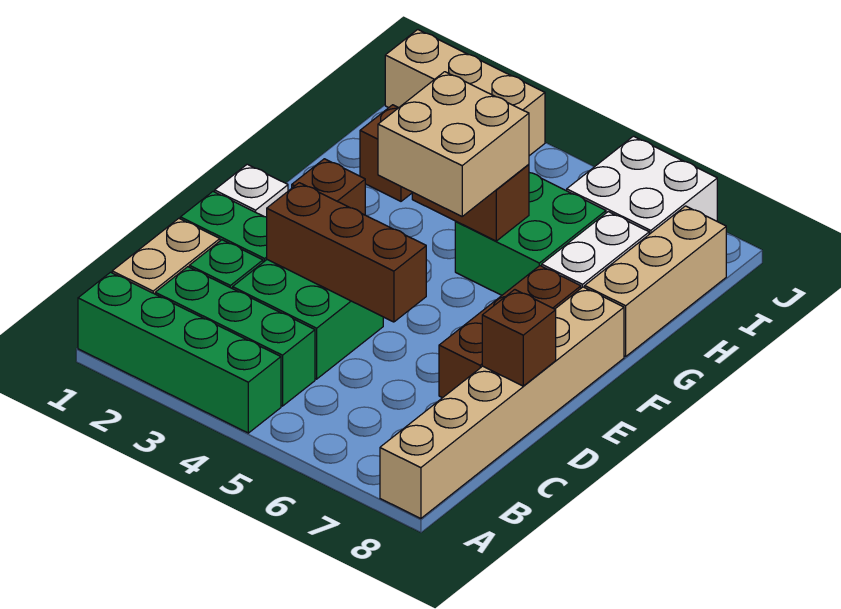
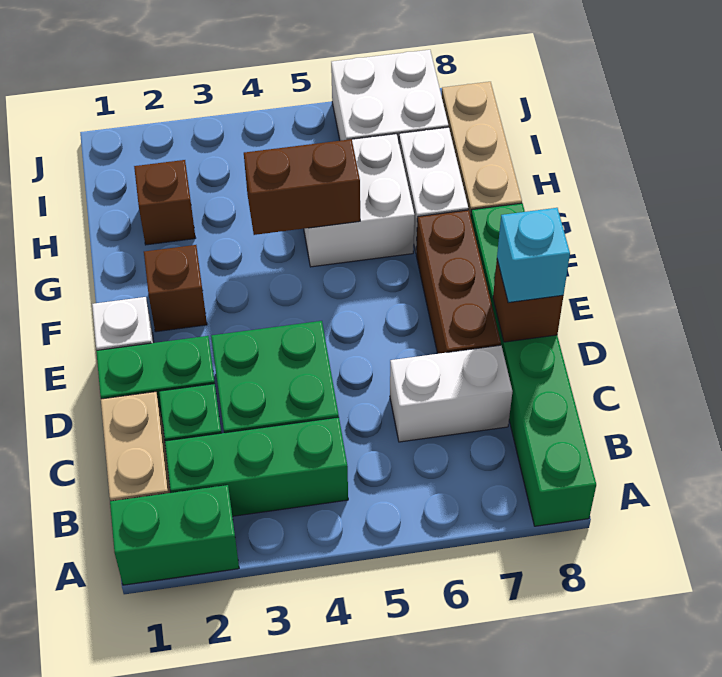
green 1x4 brick [78,272,281,433] -> green 1x2 brick [110,485,239,585]
tan 1x6 brick [380,287,624,519] -> green 1x6 brick [471,203,596,526]
none -> white 1x2 brick [390,345,513,442]
brown 1x3 brick [267,183,426,322] -> none
none -> cyan 1x1 brick [497,208,570,303]
tan 2x2 brick [378,72,529,216] -> none
green 2x2 brick [455,173,606,295] -> white 2x2 brick [304,134,414,267]
tan 1x3 brick [385,30,545,156] -> none

